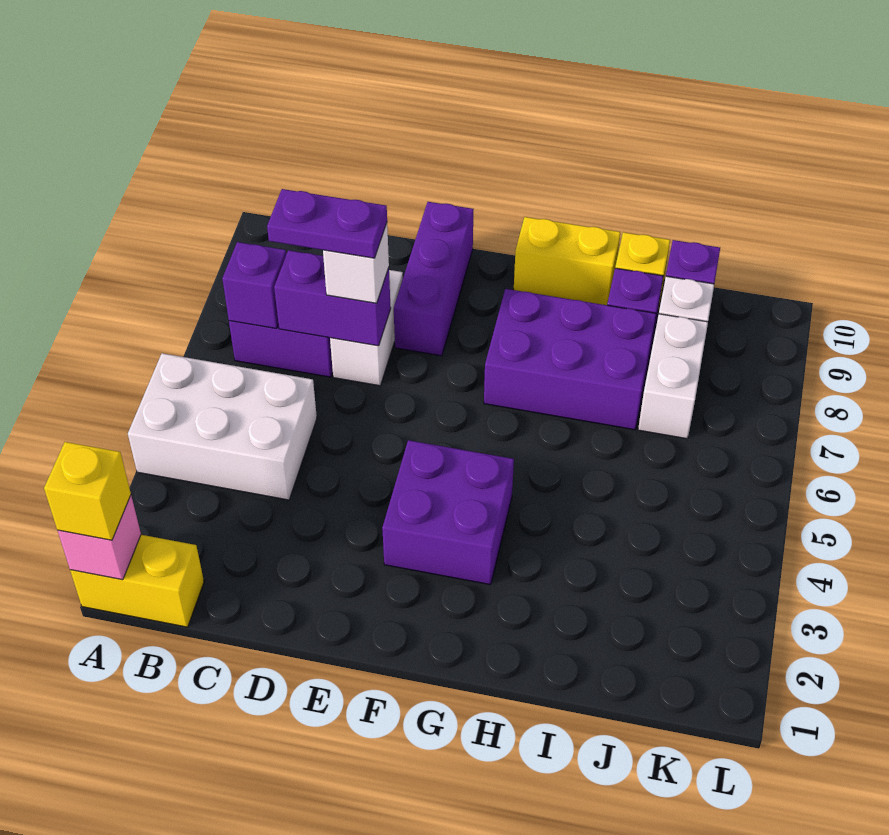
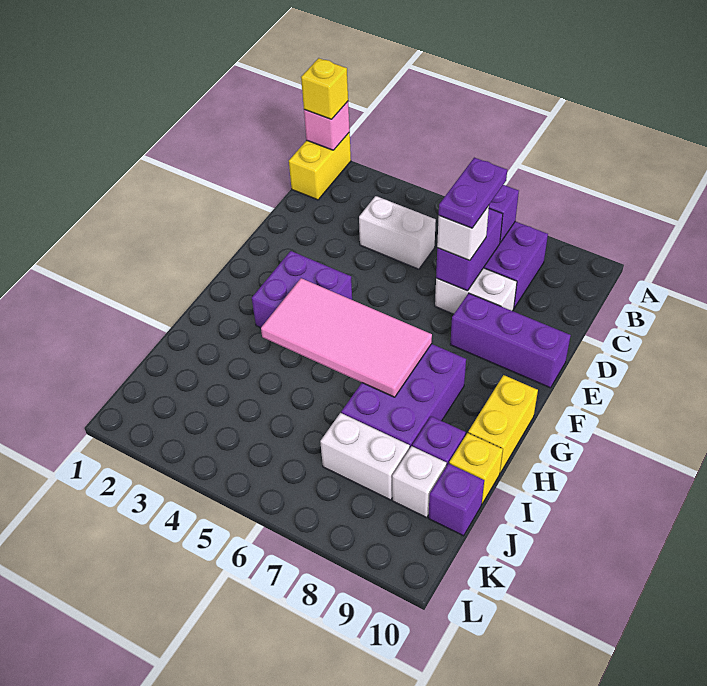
white 2x3 brick [128,353,317,500] -> white 1x2 brick [359,196,436,269]
none -> pink 2x4 tile [261,278,432,397]

